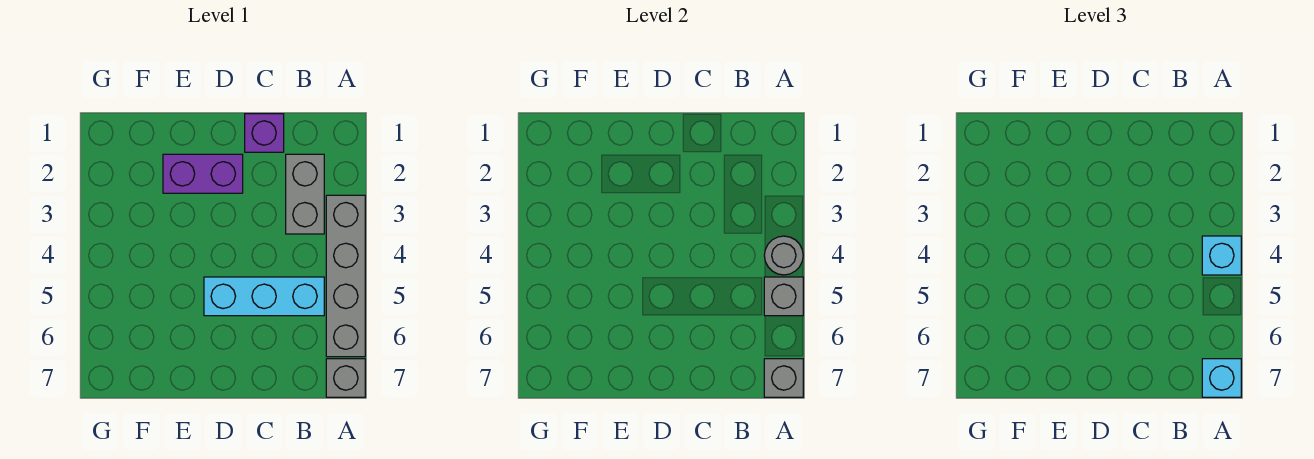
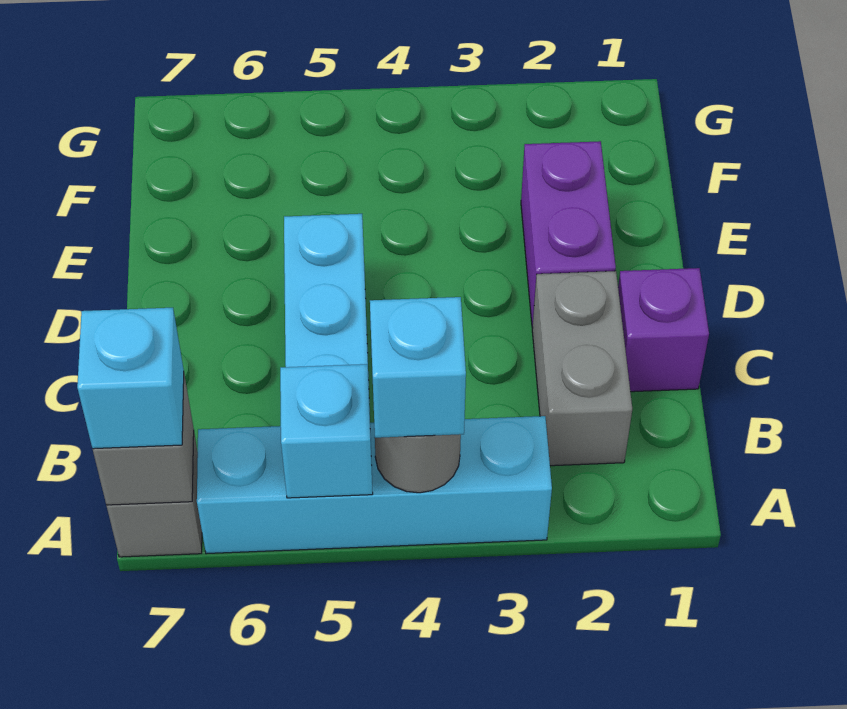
grey 1x4 brick [326,195,365,357] -> cyan 1x4 brick [197,416,552,554]
grey 1x1 brick [764,277,803,316] -> cyan 1x1 brick [280,364,373,498]
grey 1x2 brick [286,154,324,234] -> grey 1x2 brick turned to [532,271,632,466]

